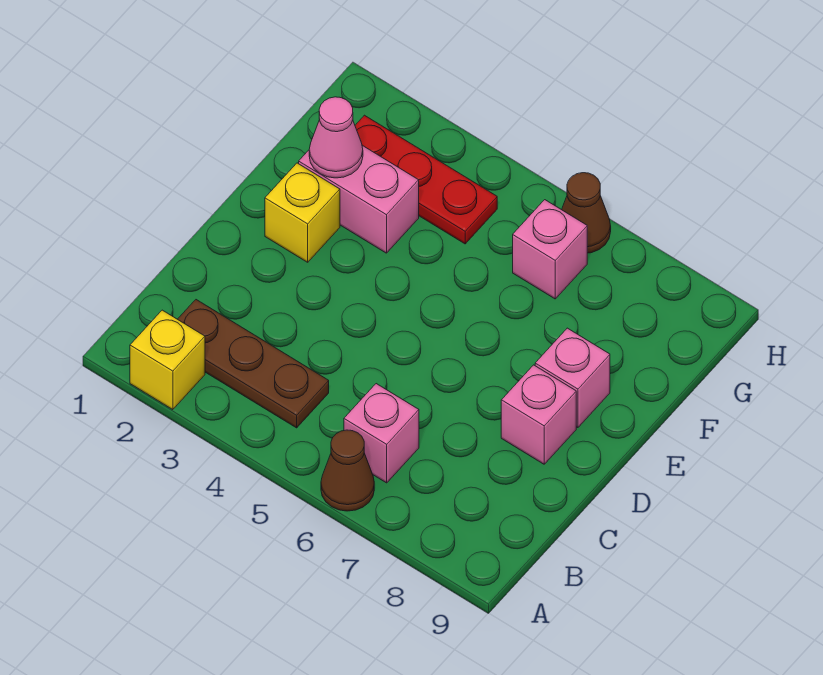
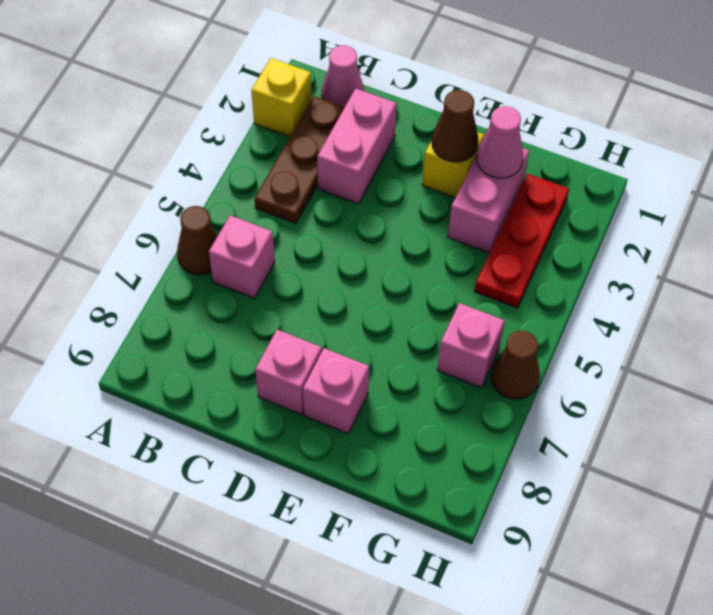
none -> pink 1x1 cone [322,45,364,107]
none -> pink 1x2 brick [317,88,396,204]
none -> brown 1x1 cone [432,90,478,162]

